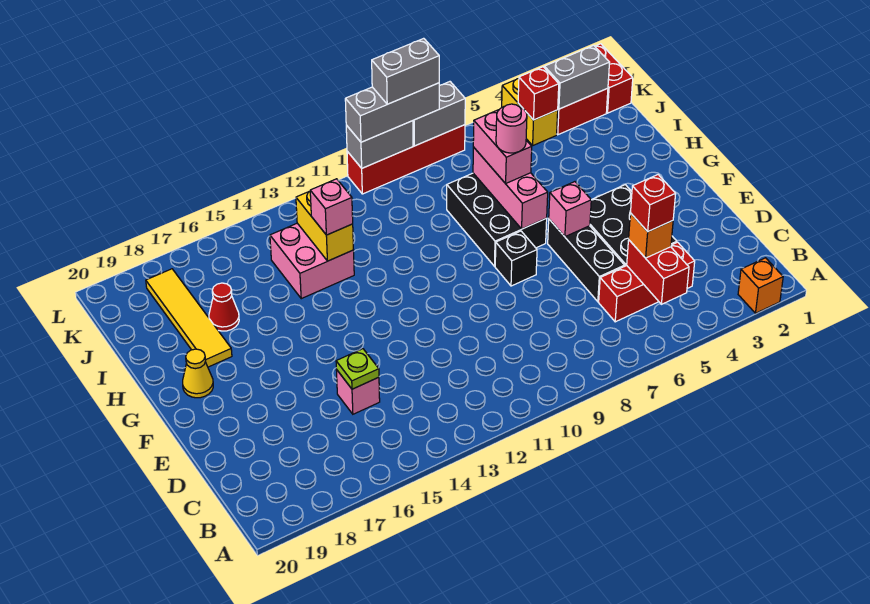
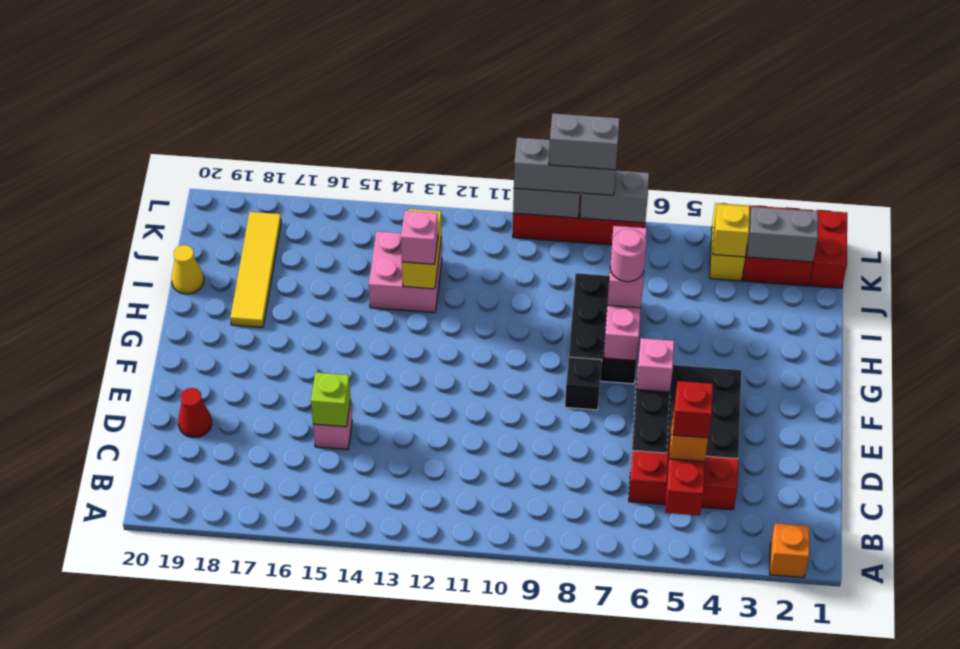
lime 1x1 plate [336,349,379,389] -> lime 1x1 brick [311,373,351,427]
yellow 1x1 cone [183,349,213,398] -> yellow 1x1 cone moved to [172,245,204,294]
red 1x1 cone [209,283,239,331] -> red 1x1 cone moved to [178,388,212,438]
red 1x1 brick [518,67,559,120] -> yellow 1x1 brick [713,205,750,257]

